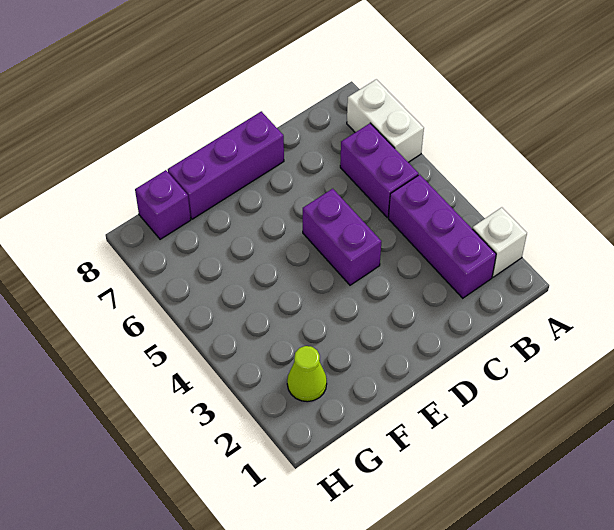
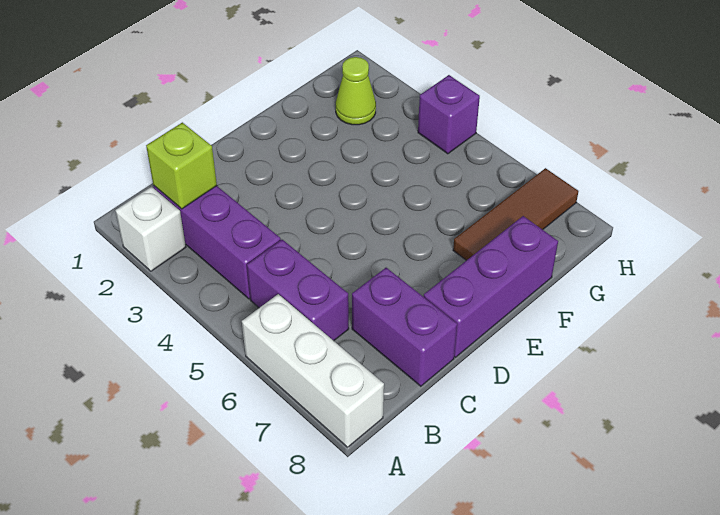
white 1x2 brick [347,79,424,162] -> white 1x3 brick [242,294,384,447]
none -> lime 1x1 brick [146,122,217,209]
purple 1x2 brick [303,189,381,285] -> purple 1x2 brick moved to [352,268,457,386]
none -> brown 1x3 tile [453,168,579,260]
purple 1x1 brick [135,170,191,239] -> purple 1x1 brick moved to [418,75,480,154]

